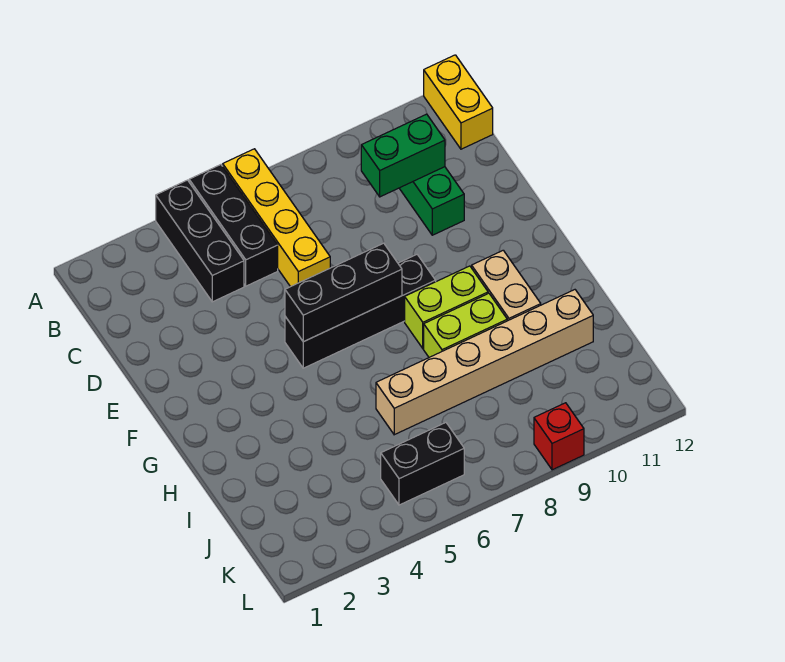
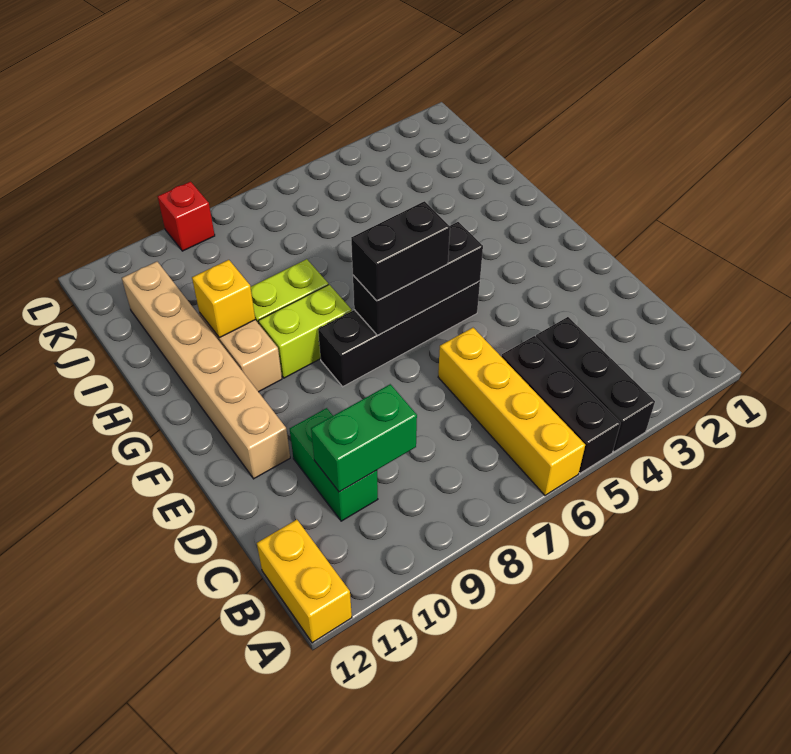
none -> yellow 1x1 brick [192,260,255,338]
tan 1x6 brick [376,290,593,435] -> tan 1x6 brick turned to [122,262,290,479]
black 1x2 brick [381,423,464,505] -> black 1x2 brick moved to [351,201,450,301]

